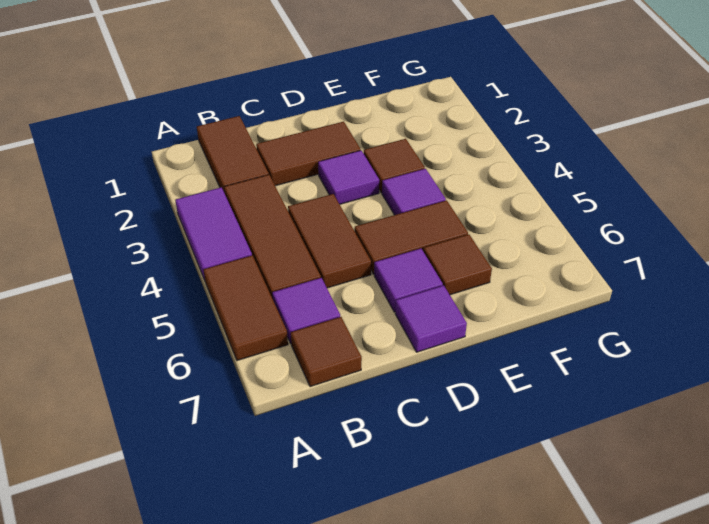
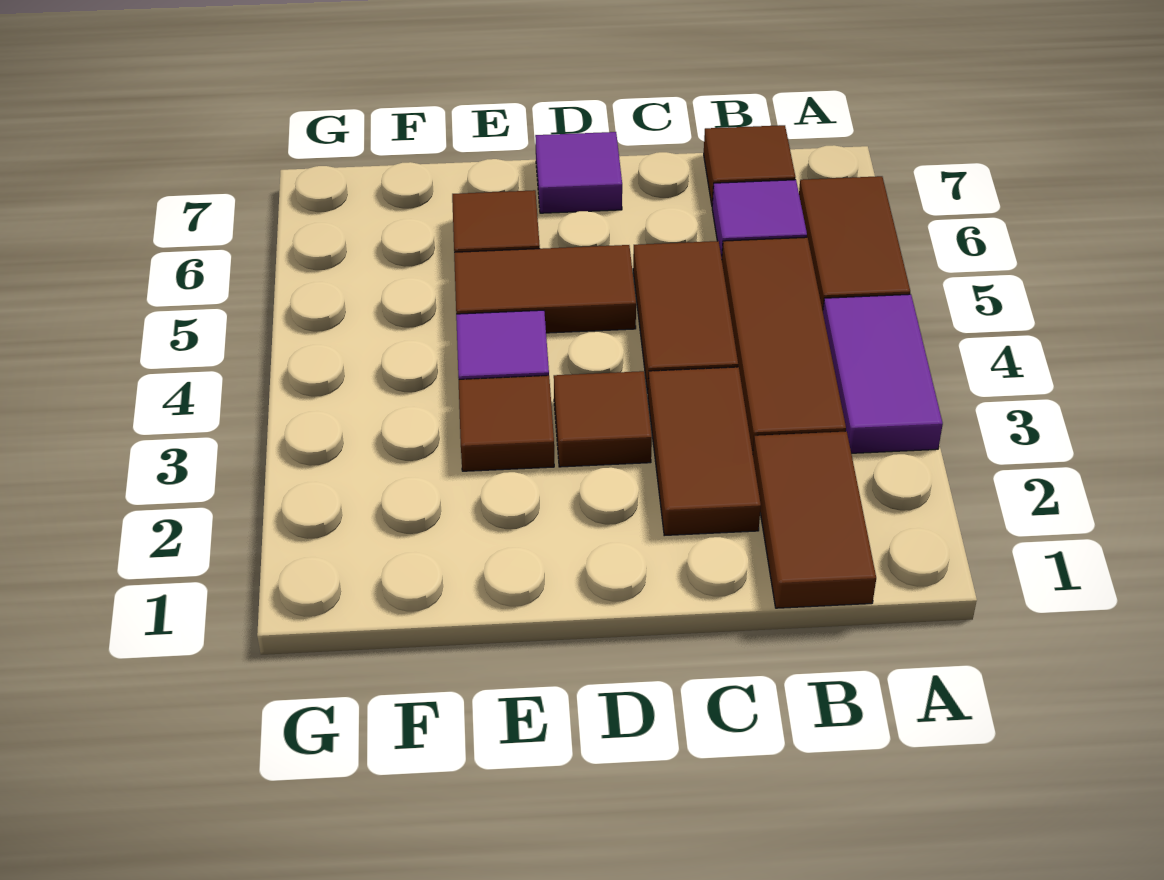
brown 1x2 tile [256,122,361,186] -> brown 1x2 tile turned to [648,367,761,536]
purple 1x1 tile [318,151,379,204] -> brown 1x1 tile [554,371,652,467]
purple 1x1 tile [374,249,443,312] -> none

